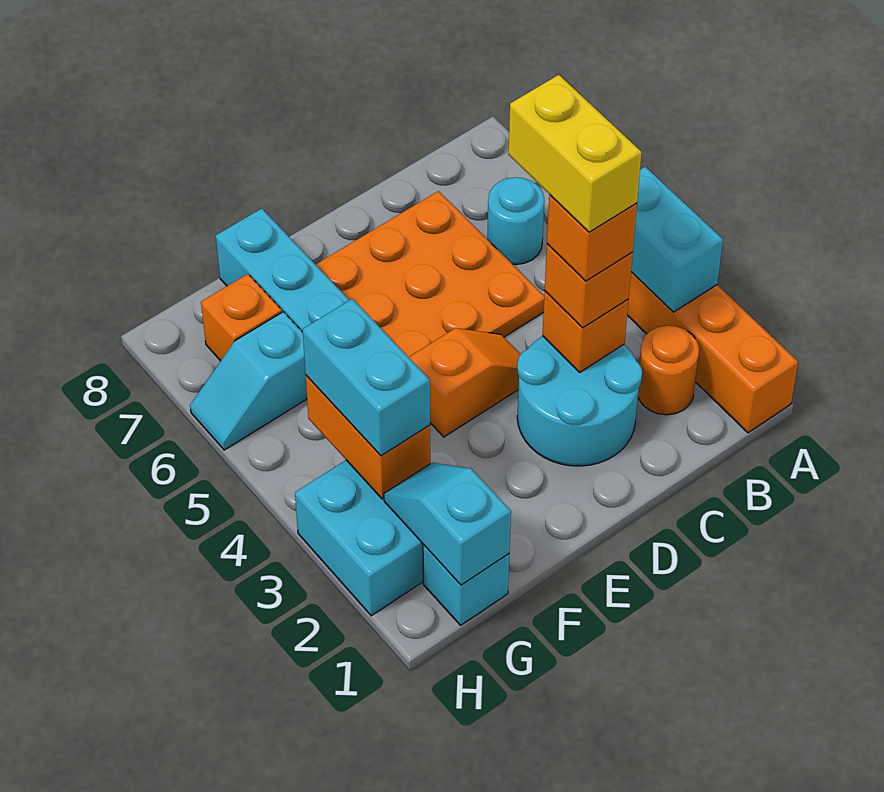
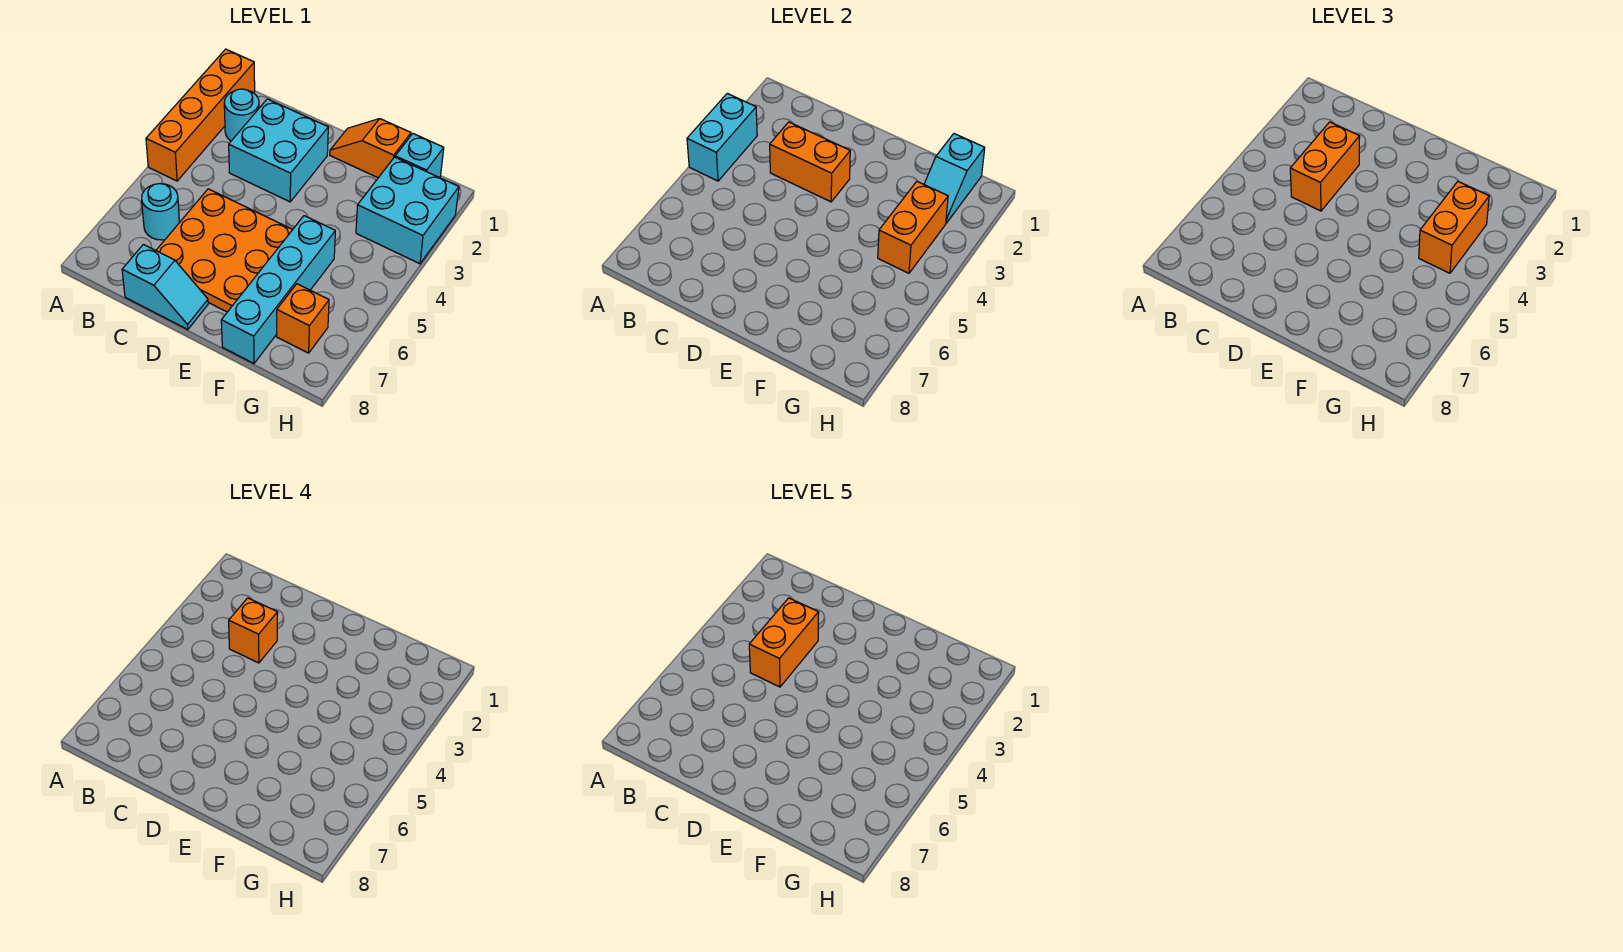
orange 1x1 round brick [638,326,699,415] -> cyan 1x1 round brick [224,89,259,141]
cyan 2x2 round brick [517,336,642,466] -> cyan 2x2 brick [229,99,328,202]
orange 1x1 brick [542,291,628,372] -> orange 1x2 brick [770,122,850,202]
orange 1x1 brick [545,244,633,328] -> orange 1x2 brick [1290,122,1360,211]
yellow 1x2 brick [508,75,642,232] -> orange 1x2 brick [749,598,819,687]
orange 1x2 slope [409,328,521,437] -> orange 1x2 slope moved to [330,119,411,178]
cyan 1x2 brick [303,299,430,456] -> orange 1x2 brick [1419,181,1489,273]
cyan 1x2 slope [190,312,307,450] -> cyan 1x2 slope moved to [122,245,208,329]

